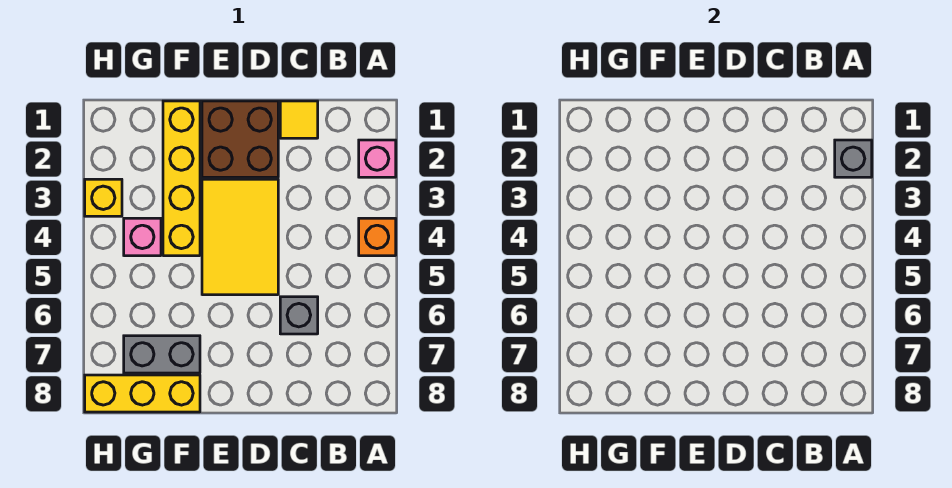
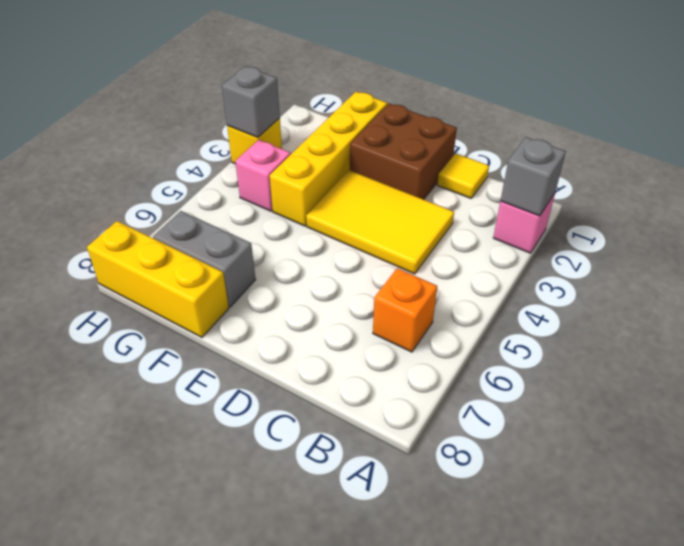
orange 1x1 brick [359,218,396,256] -> orange 1x1 brick moved to [373,268,437,352]
grey 1x1 brick [280,297,318,334] -> grey 1x1 brick moved to [222,66,280,137]
yellow 2x3 tile [202,179,278,295] -> yellow 2x3 tile turned to [306,170,454,274]

